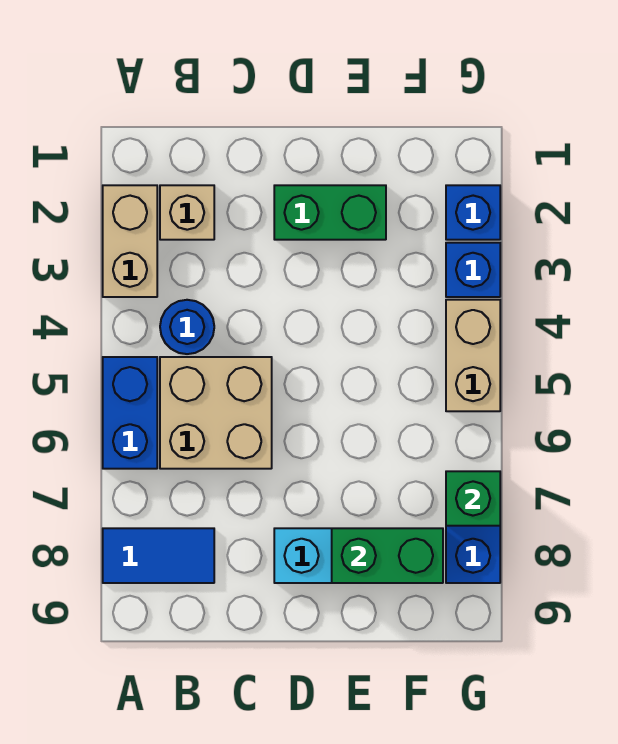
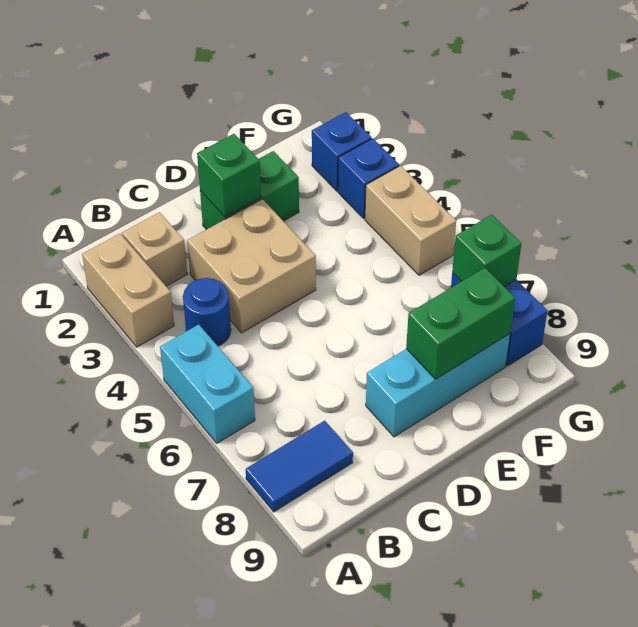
blue 1x2 brick [103,357,157,469] -> cyan 1x2 brick [160,325,255,443]
tan 2x2 brick [160,357,272,469] -> tan 2x2 brick moved to [187,199,316,333]
none -> green 1x1 brick [197,134,261,217]

